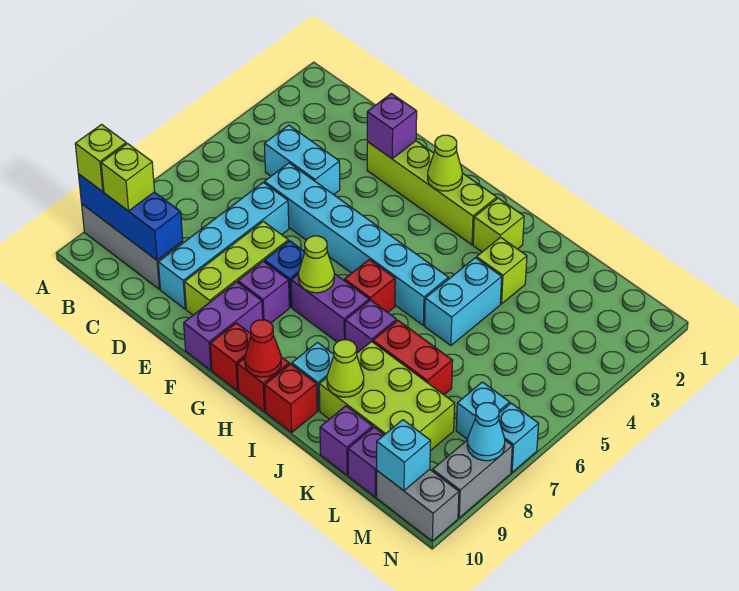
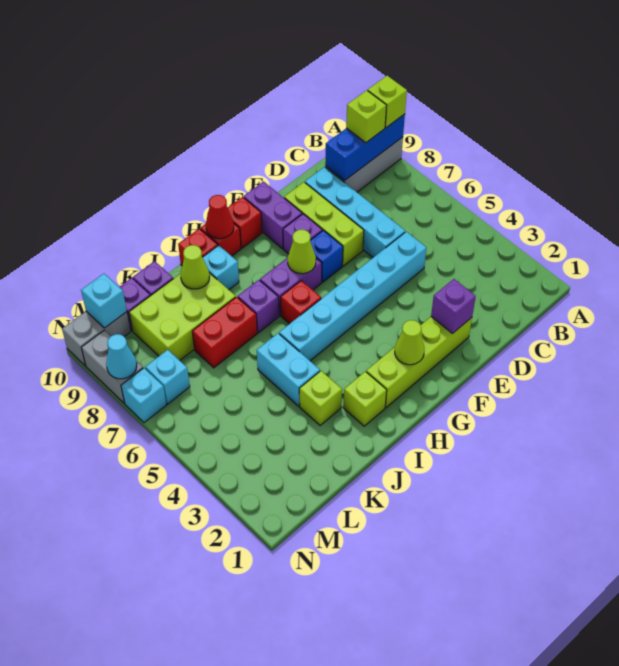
cyan 1x2 brick [264,125,340,195] -> none

